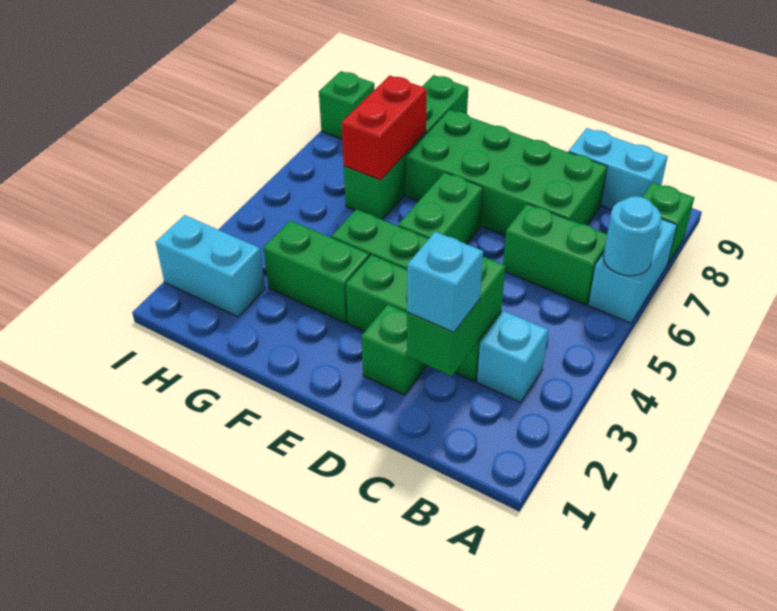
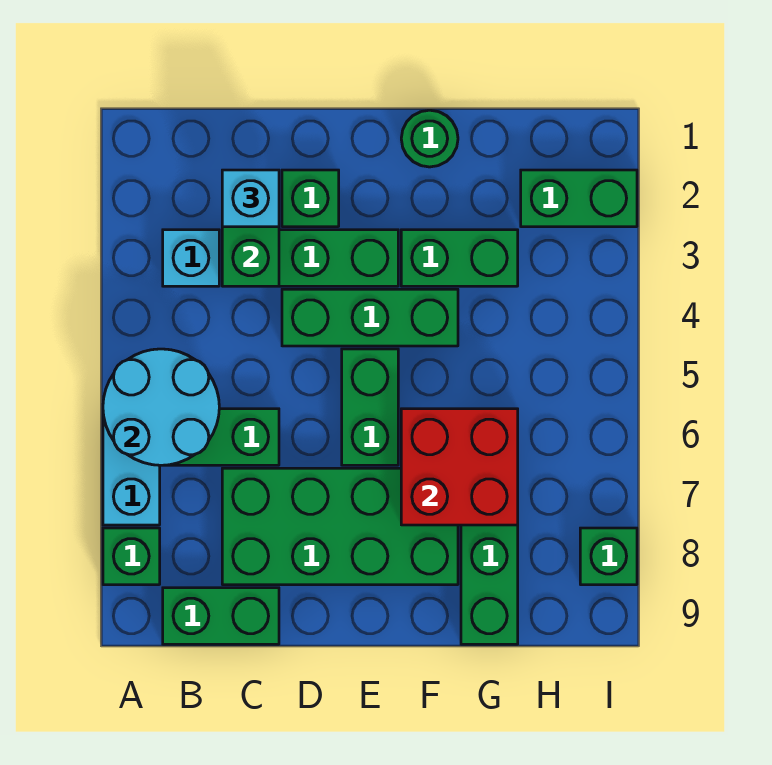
cyan 1x1 round brick [603,196,661,276] -> cyan 2x2 round brick [103,349,219,465]
cyan 1x2 brick [569,128,668,209] -> green 1x2 brick [163,588,279,644]
none -> green 1x1 round brick [401,110,458,167]
red 1x2 brick [341,75,427,180] -> red 2x2 brick [401,409,518,525]
cyan 1x2 brick [156,215,265,317] -> green 1x2 brick [521,170,637,227]

